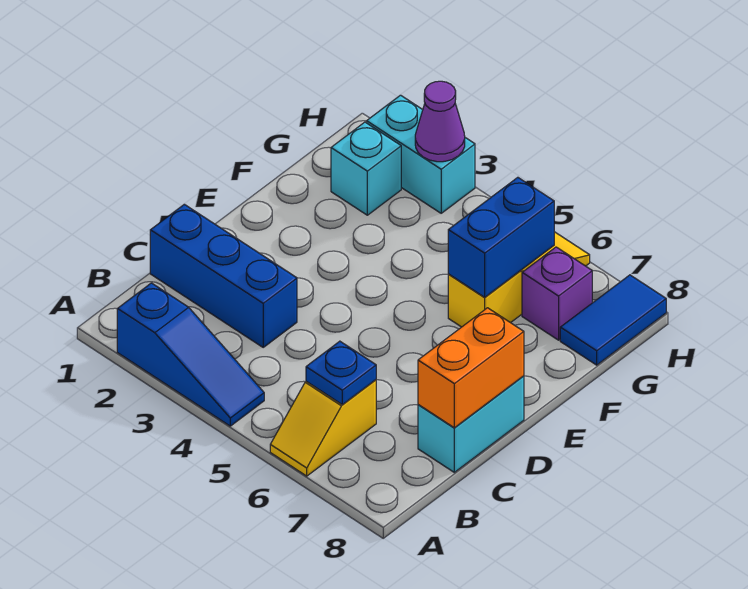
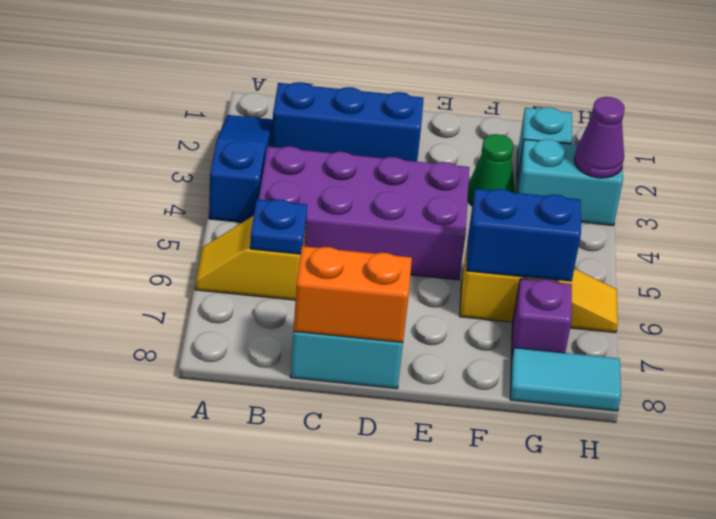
blue 1x3 slope [117,283,264,426] -> blue 1x3 slope turned to [209,115,273,222]
none -> purple 2x4 brick [259,146,469,280]
blue 1x3 brick [150,204,297,347] -> blue 1x3 brick turned to [271,82,424,162]
none -> green 1x1 cone [468,134,515,205]
blue 1x2 tile [560,275,666,365] -> cyan 1x2 tile [510,348,621,411]
cyan 1x2 brick [367,95,475,213] -> cyan 1x2 brick turned to [517,139,623,226]

